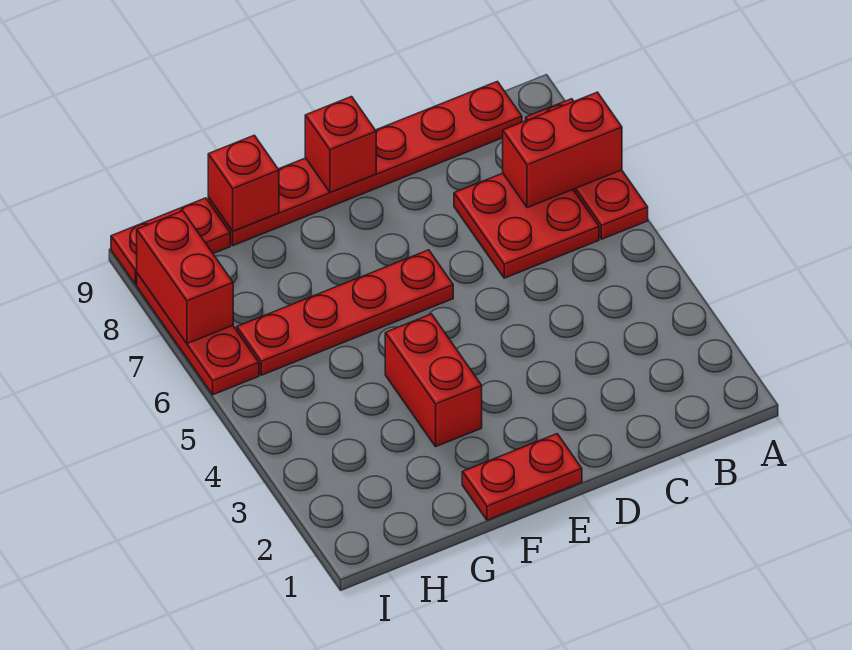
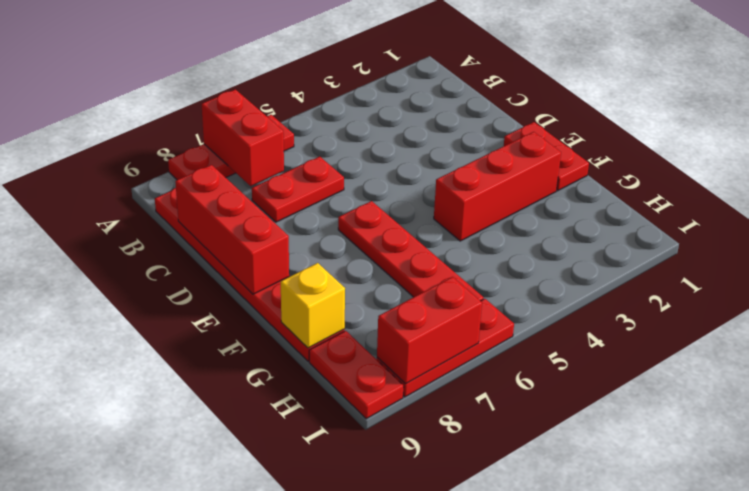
red 2x2 plate [454,173,599,278] -> red 1x2 plate [252,157,344,222]
red 1x1 brick [305,97,376,193] -> red 1x3 brick [175,165,289,294]
red 1x2 brick [385,314,482,446] -> red 1x3 brick [434,132,561,241]
red 1x1 brick [208,135,279,231] -> yellow 1x1 brick [281,263,345,348]

